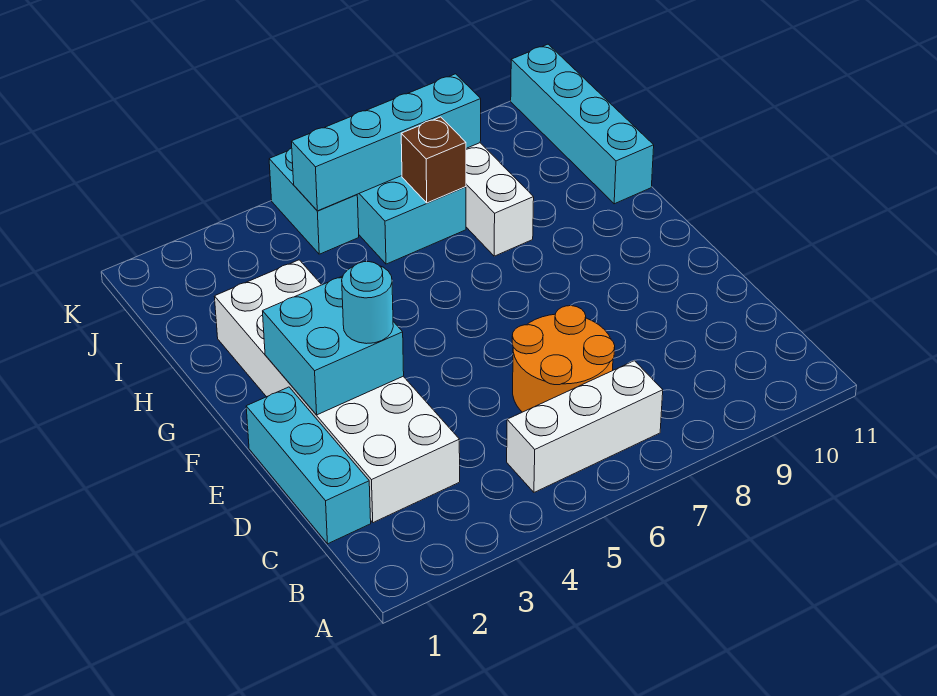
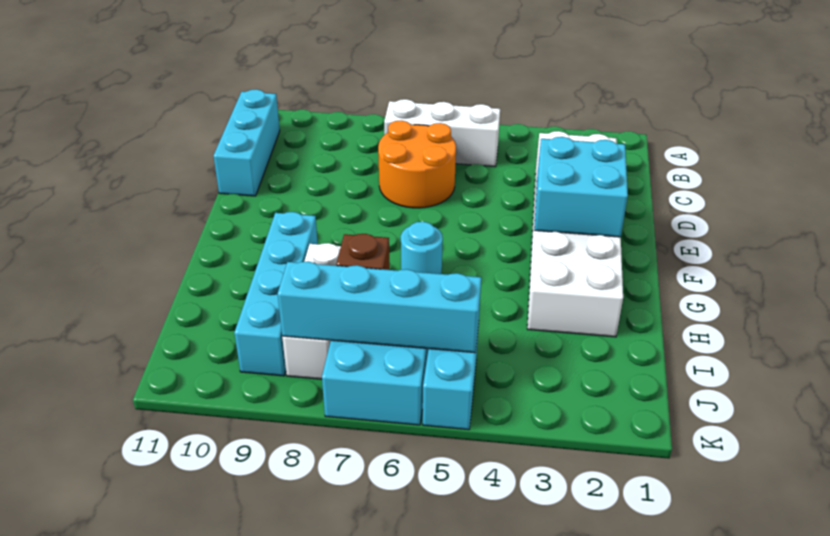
cyan 1x3 brick [246,387,371,544] -> cyan 1x3 brick moved to [213,89,280,196]
cyan 1x1 round brick [342,262,393,344] -> cyan 1x1 round brick moved to [401,222,443,274]
cyan 1x4 brick [511,44,654,204] -> cyan 1x4 brick moved to [234,212,318,376]

